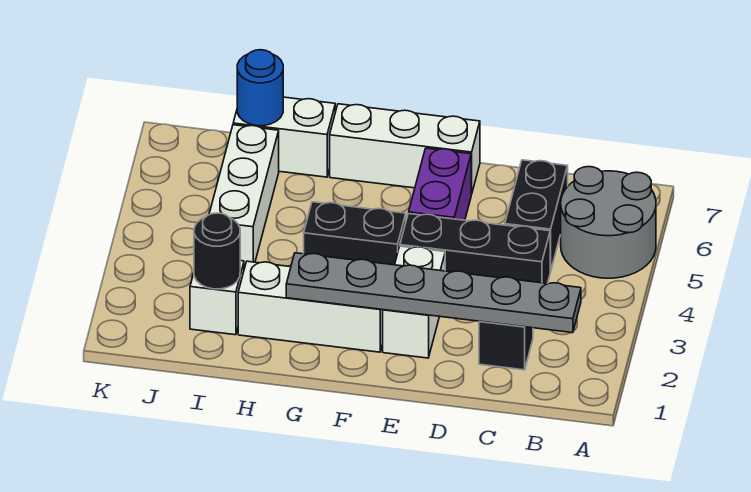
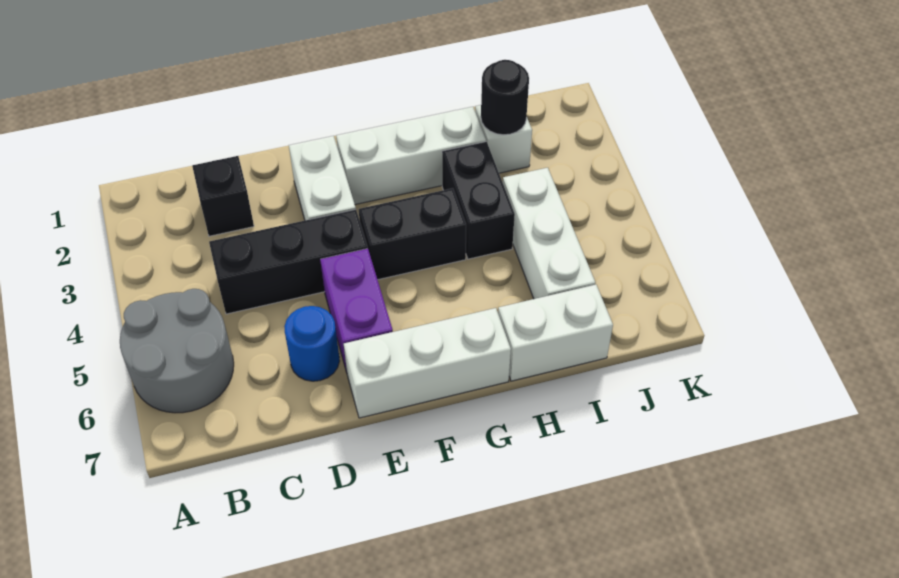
grey 1x6 plate [286,253,581,333] -> none
black 1x2 brick [505,160,568,272] -> black 1x2 brick moved to [442,142,515,259]
blue 1x1 round brick [237,50,283,126] -> blue 1x1 round brick moved to [284,306,339,381]

